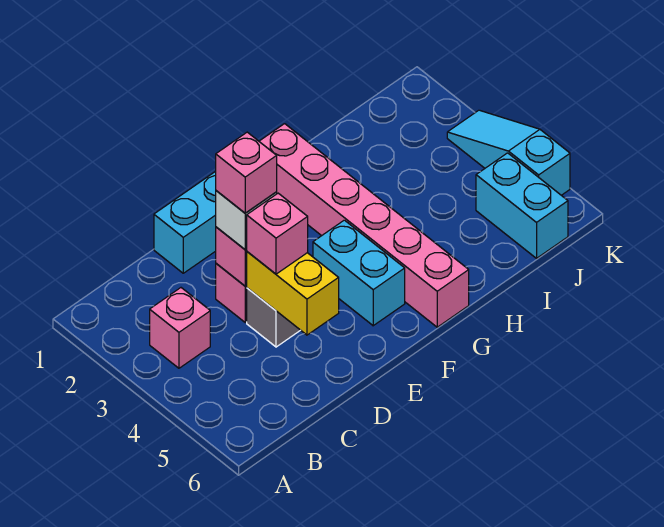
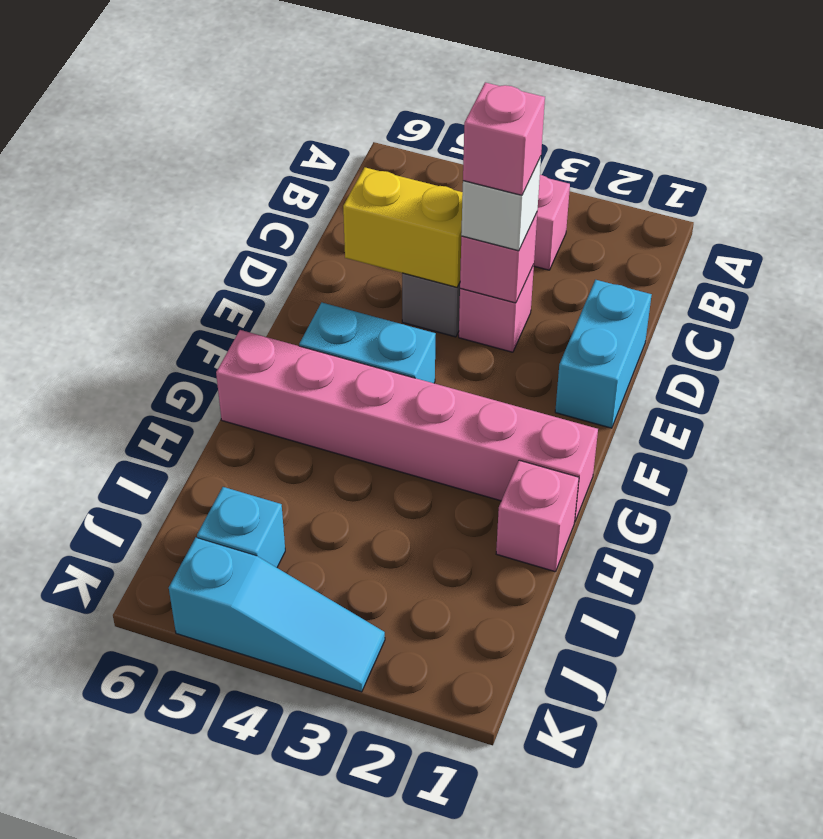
pink 1x1 brick [247,193,308,274] -> pink 1x1 brick moved to [496,460,579,572]
cyan 1x2 brick [476,153,568,258] -> cyan 1x1 brick [197,487,285,568]

